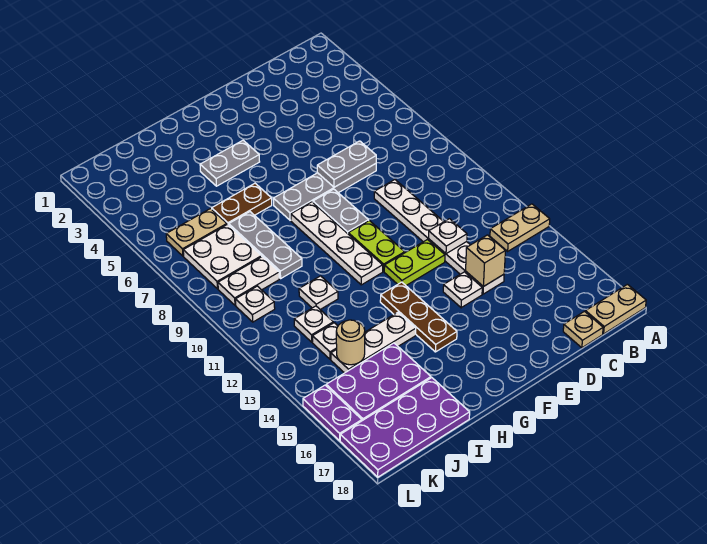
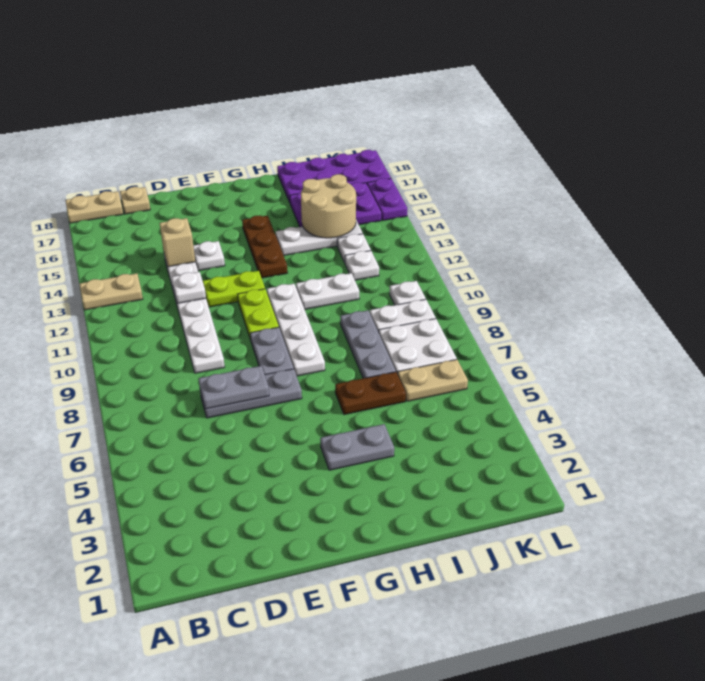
grey 1x4 plate [273,164,376,220] -> grey 1x3 plate [200,369,302,418]
white 1x1 plate [299,276,338,309] -> white 1x2 plate [296,273,359,309]
tan 1x1 round brick [336,320,365,365] -> tan 2x2 round brick [301,174,356,238]

